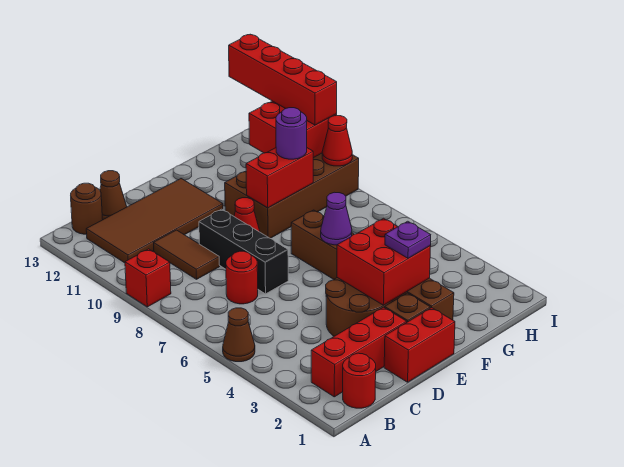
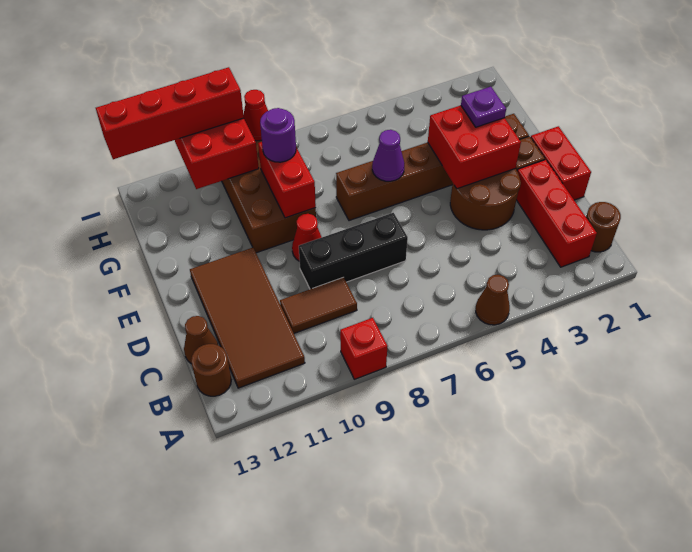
red 1x1 round brick [343,353,376,408] -> brown 1x1 round brick [586,202,621,252]
red 1x1 round brick [226,251,258,304] -> none

